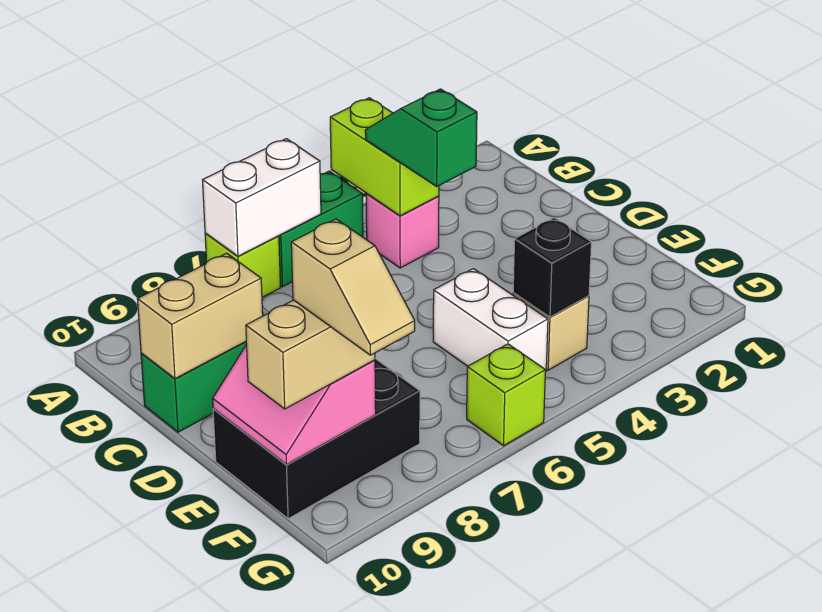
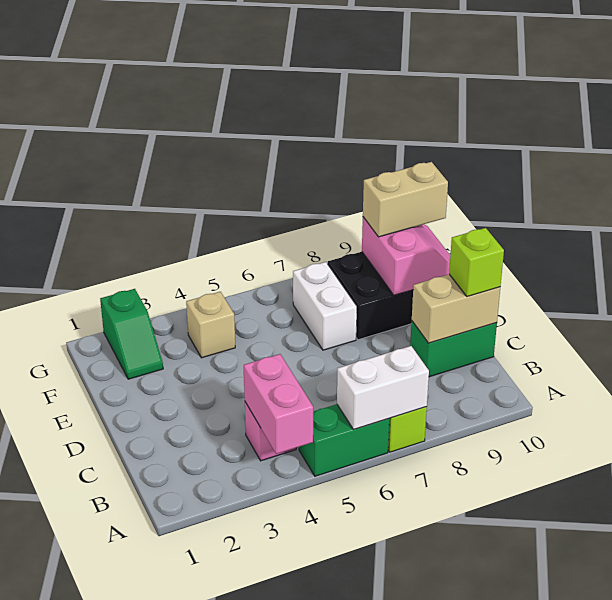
lime 1x2 brick [330,98,439,216] -> pink 1x2 brick [244,354,313,454]
green 1x2 slope [365,89,477,186] -> green 1x2 slope moved to [100,289,163,379]
white 1x2 brick [433,269,548,372] -> white 1x2 brick moved to [293,262,357,350]
black 1x1 brick [513,218,591,317] -> none
tan 1x2 slope [291,219,415,355] -> none
lime 1x1 brick [467,344,545,446] -> lime 1x1 brick moved to [449,228,504,297]

